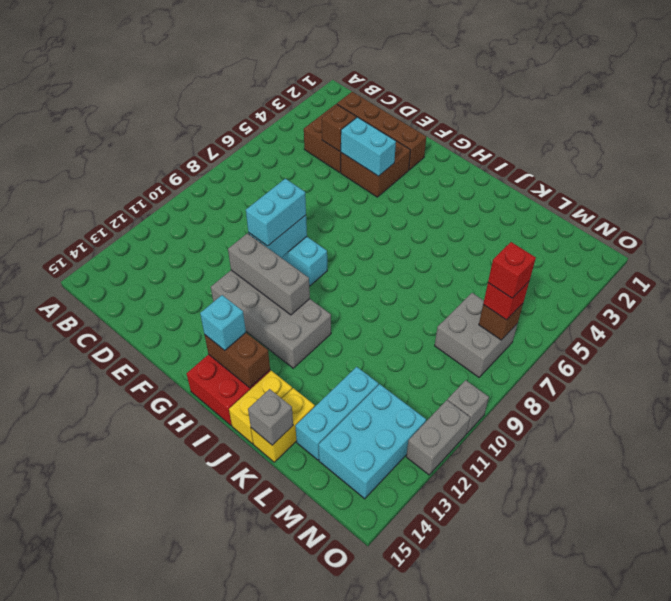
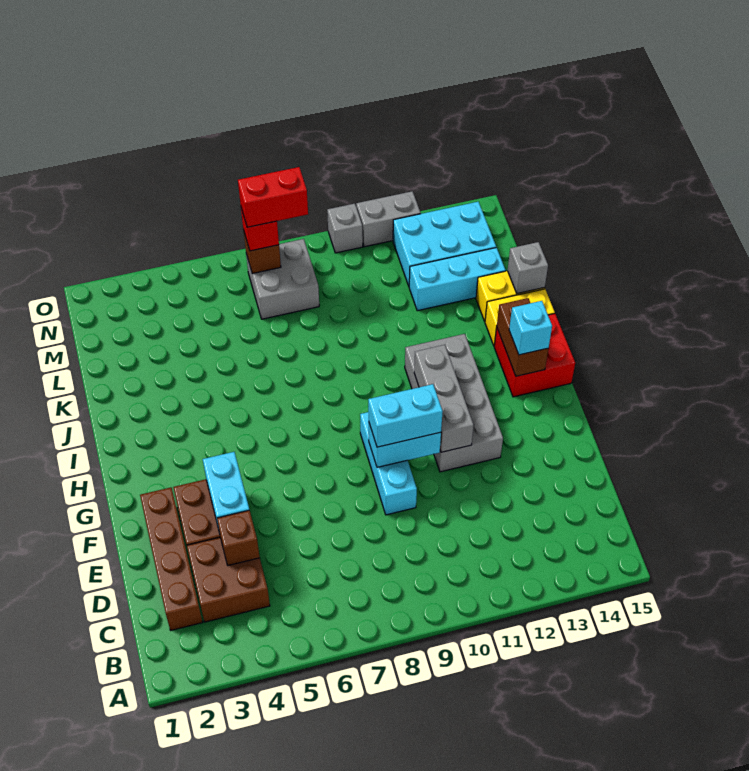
red 1x1 brick [488,242,536,298] -> red 1x2 brick [238,167,308,227]

